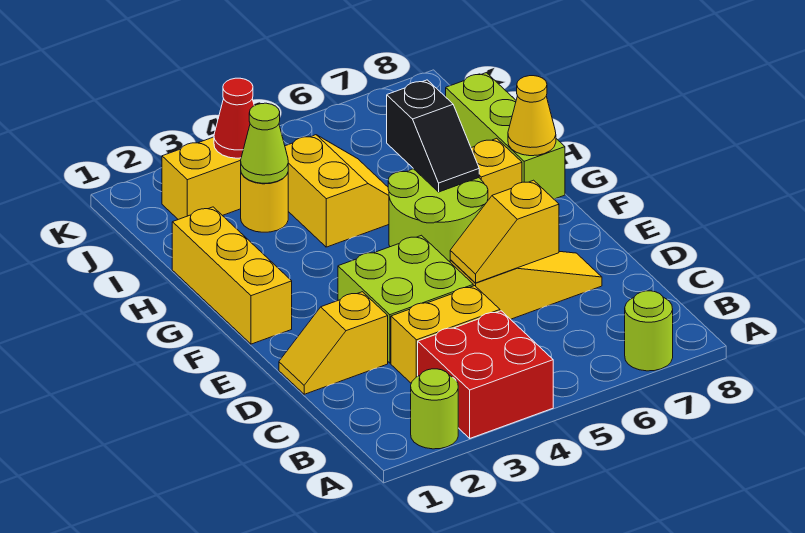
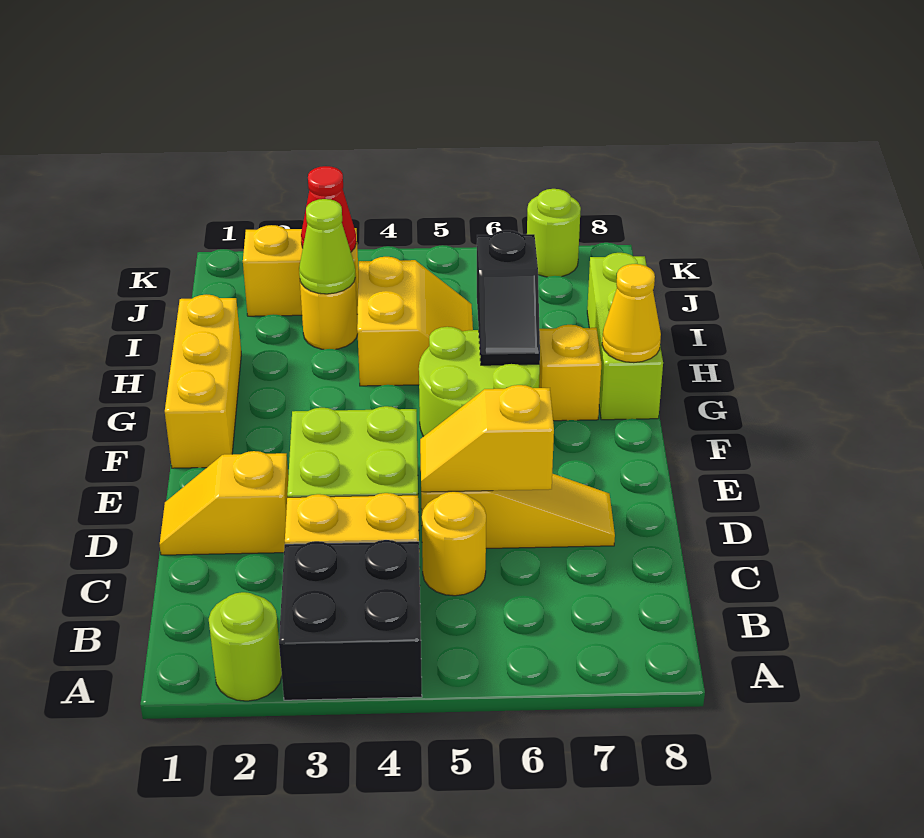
red 2x2 brick [418,311,553,438] -> black 2x2 brick [279,540,422,700]
lime 1x1 round brick [625,291,673,371] -> lime 1x1 round brick moved to [527,189,581,277]
none -> yellow 1x1 round brick [422,492,486,596]

